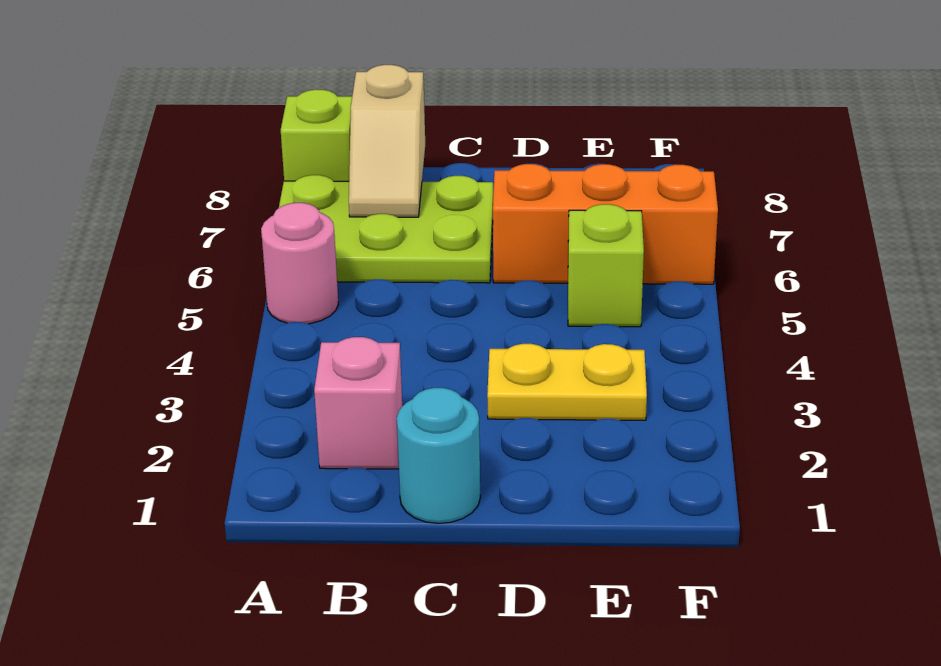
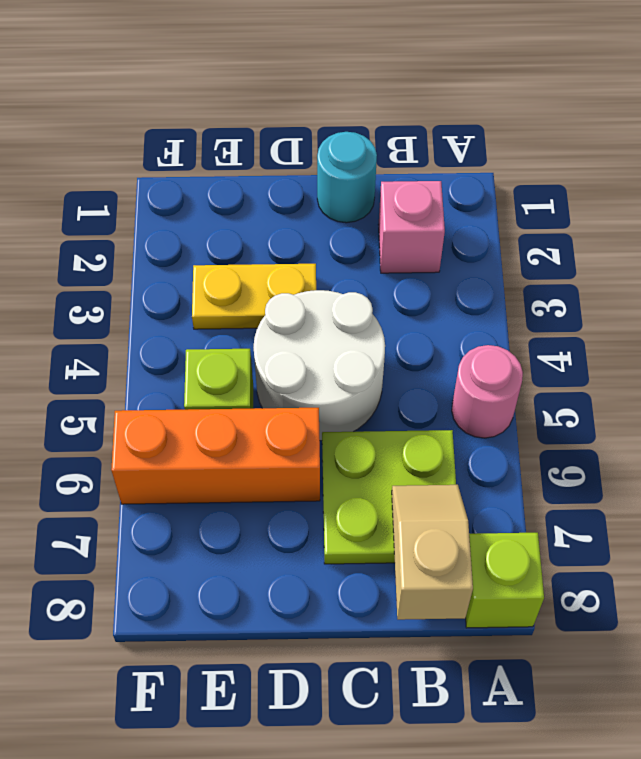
lime 2x3 plate [279,175,493,283] -> lime 2x2 plate [322,430,456,564]
none -> white 2x2 round brick [254,290,385,441]

